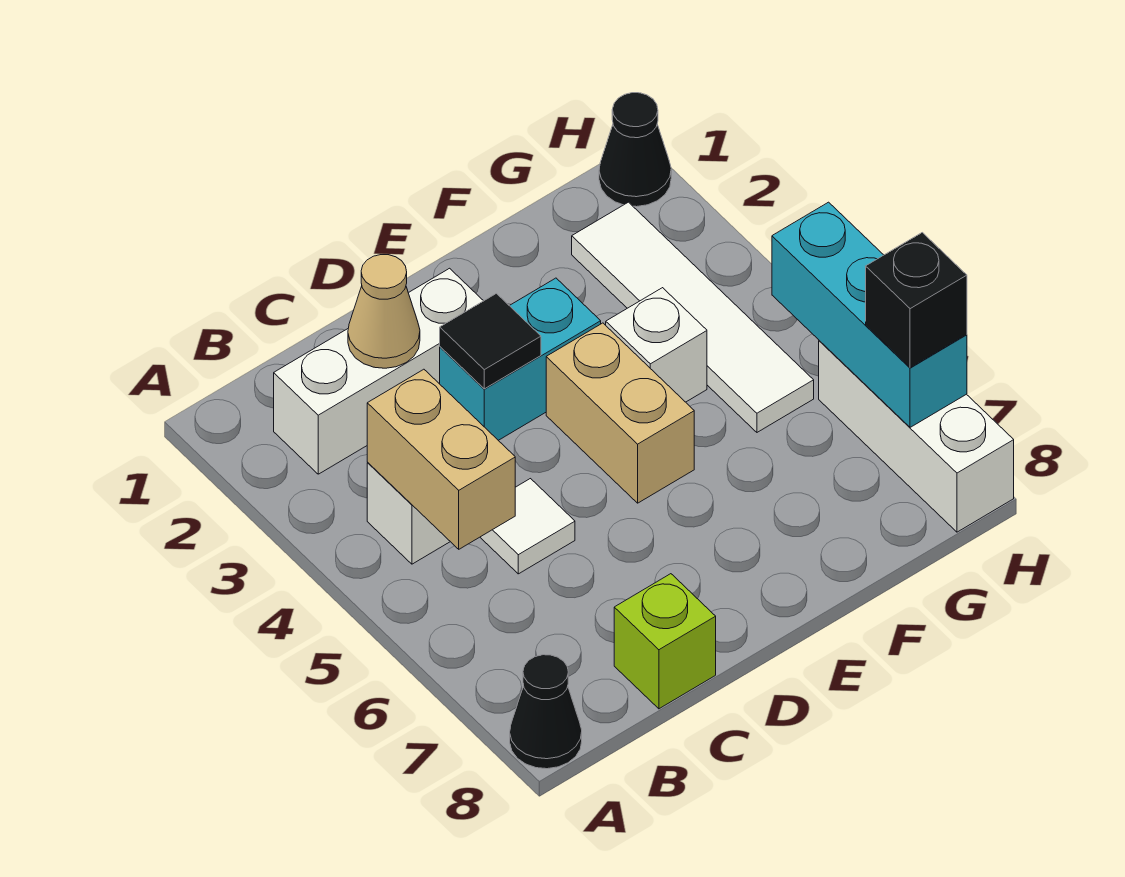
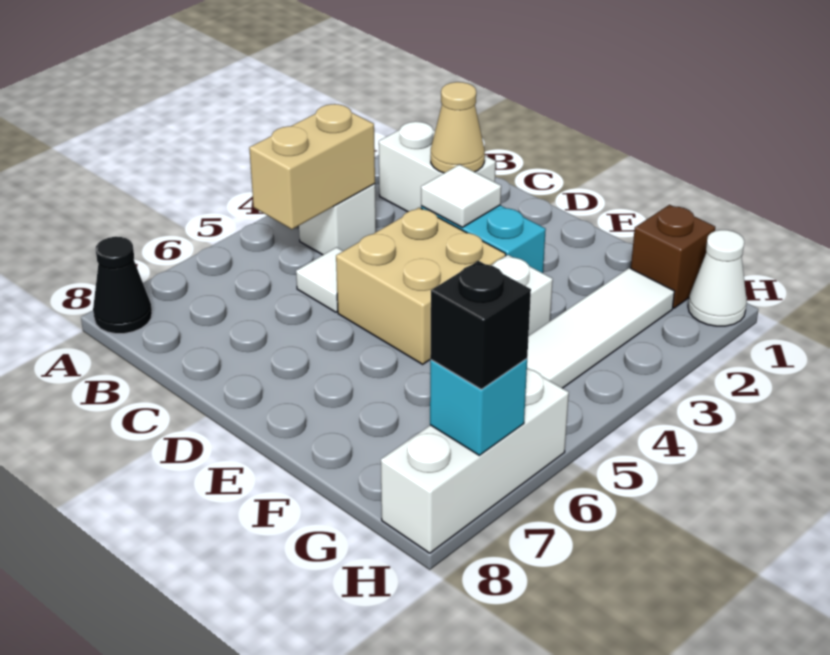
white 1x3 brick [274,268,483,474] -> white 1x2 brick [379,121,496,212]
lime 1x1 brick [614,574,716,709] -> none
black 1x1 tile [440,294,541,389] -> white 1x1 tile [421,165,501,227]
tan 1x2 brick [546,323,694,503] -> tan 2x2 brick [336,208,506,364]
none -> brown 1x1 brick [631,205,715,308]
black 1x1 cone [599,93,671,207] -> white 1x1 cone [688,230,747,326]
cyan 1x3 brick [772,202,967,427] -> cyan 1x1 brick [430,359,527,455]

